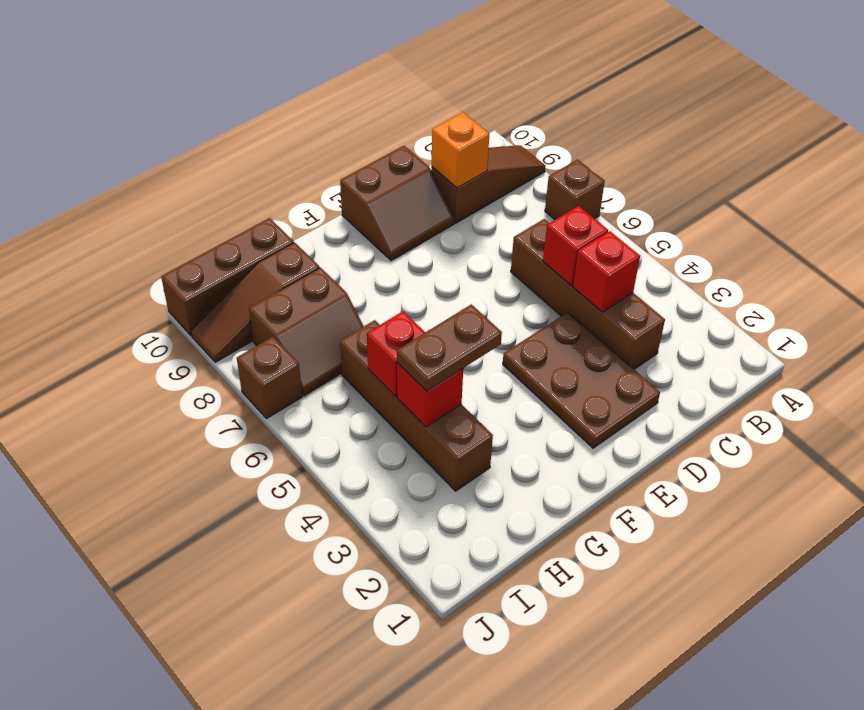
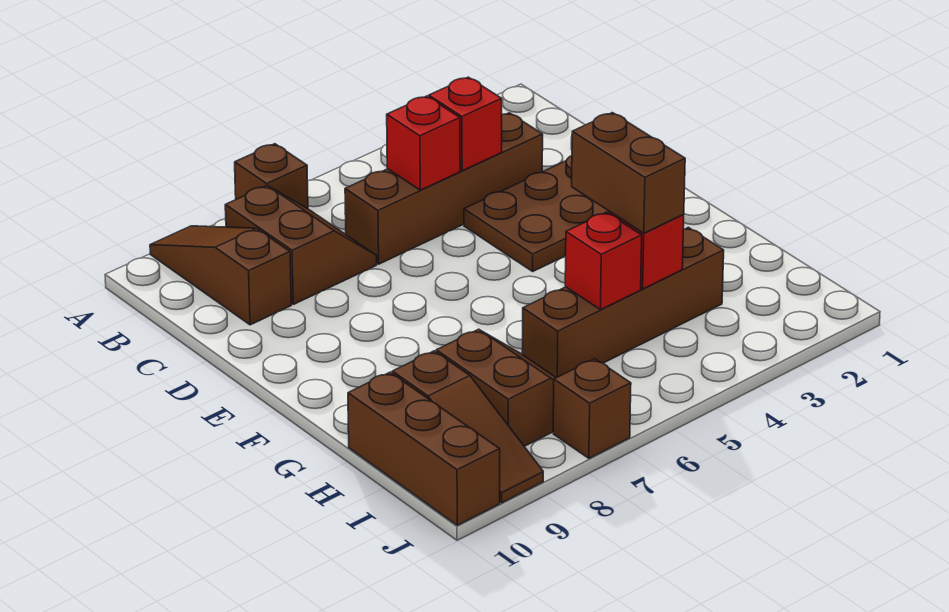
orange 1x1 brick [432,112,489,188] -> none
brown 2x2 slope [340,146,454,261] -> brown 2x2 slope moved to [225,185,377,304]
brown 1x2 plate [397,304,502,391] -> brown 1x2 brick [572,113,685,233]

